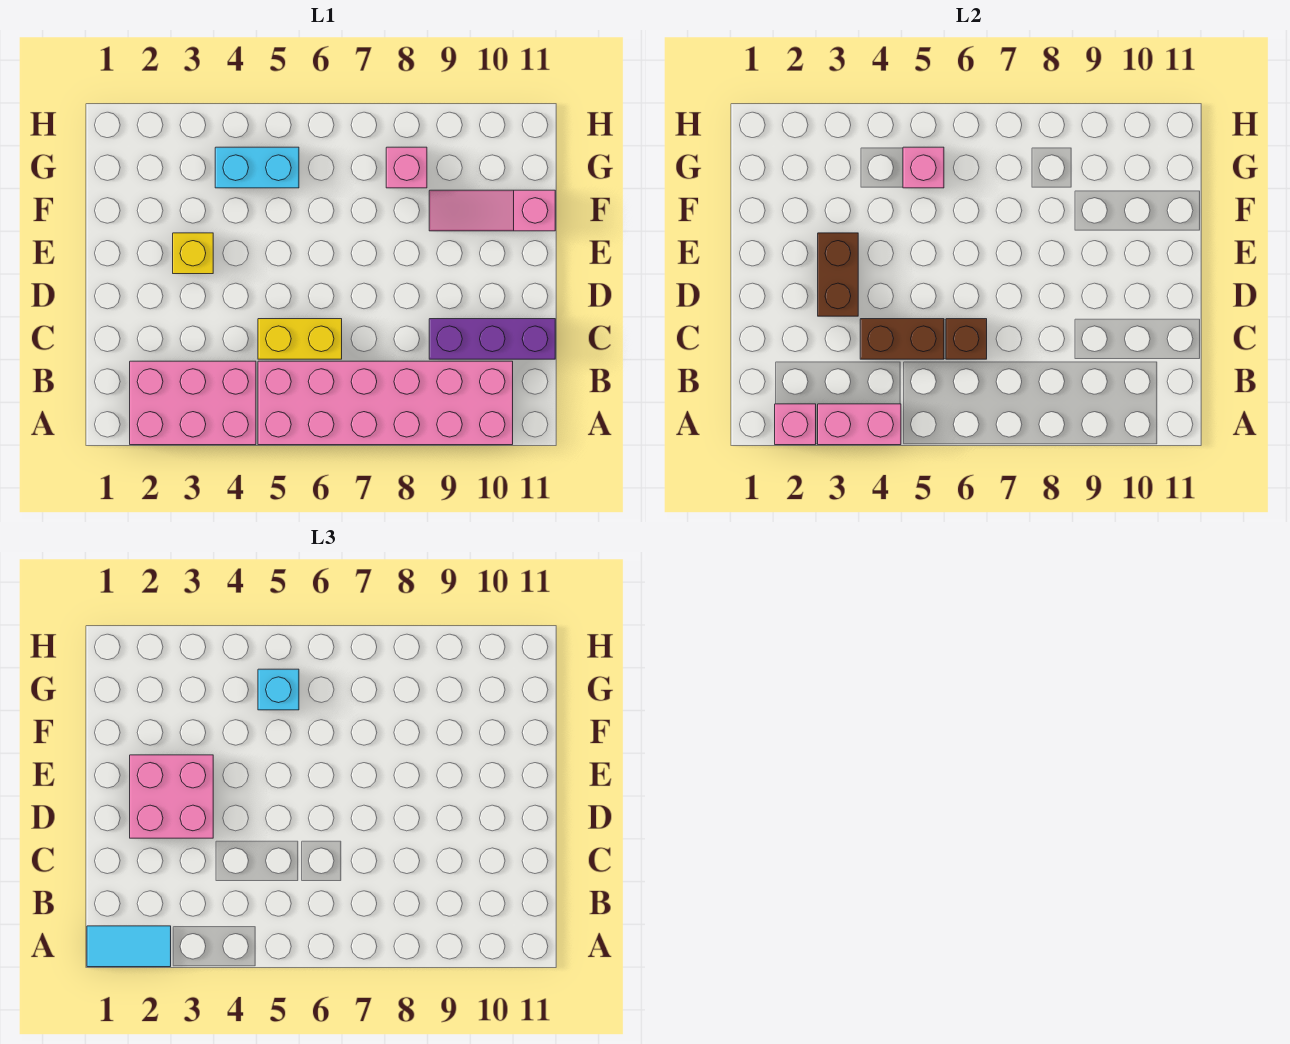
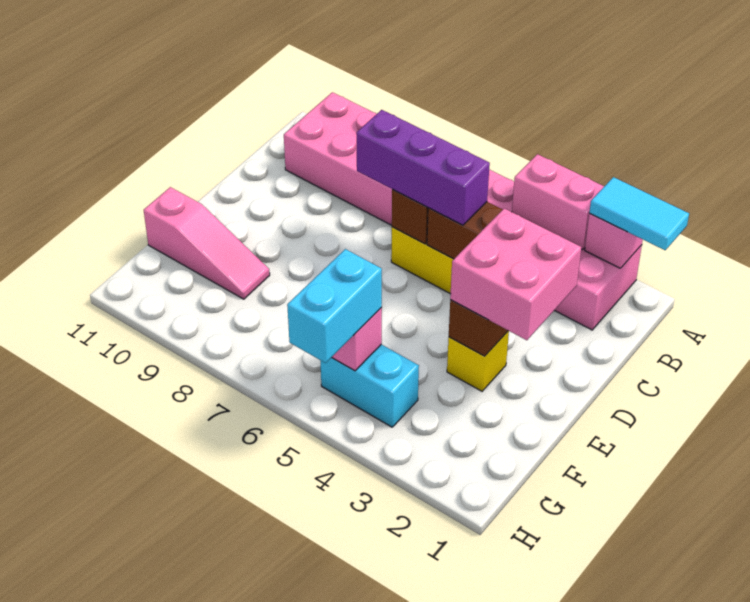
purple 1x3 brick [429,319,555,359] -> purple 1x3 brick moved to [356,110,490,225]
cyan 1x1 brick [258,669,299,710] -> cyan 1x2 brick [287,249,382,363]
pink 1x1 brick [386,147,427,188] -> none

